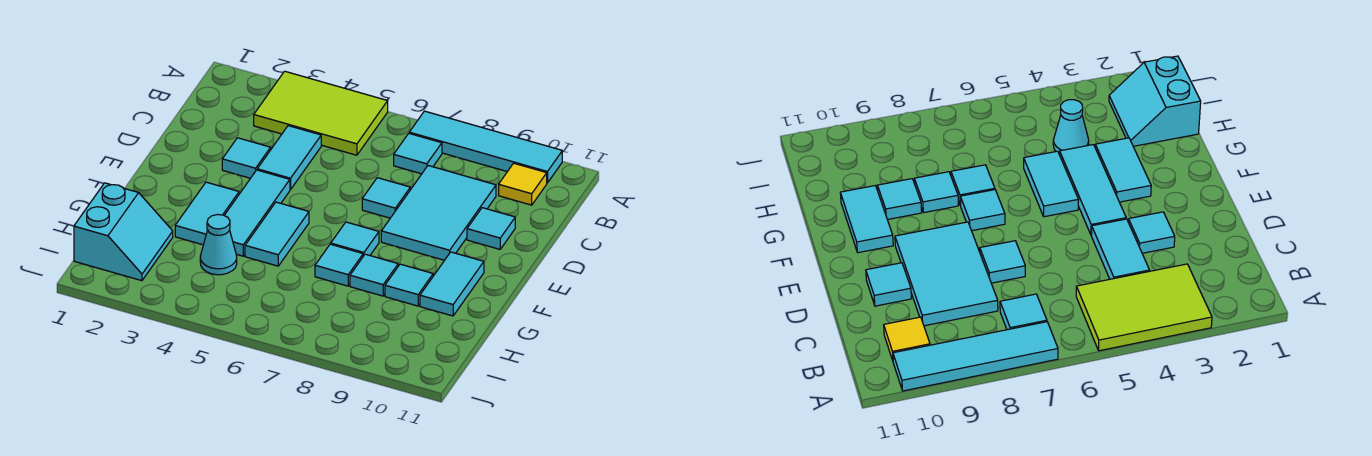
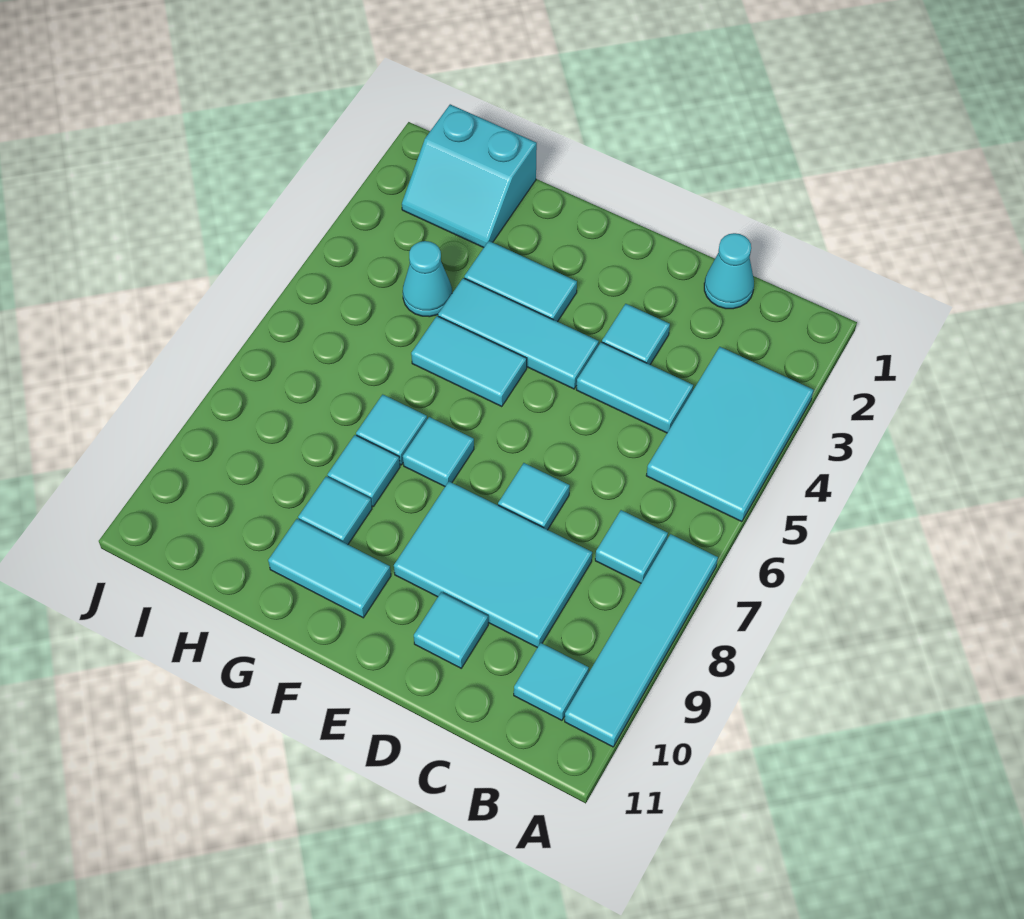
lime 2x3 tile [254,71,388,155] -> cyan 2x3 tile [646,347,813,522]
yellow 1x1 tile [499,163,547,205] -> cyan 1x1 tile [514,643,589,720]
none -> cyan 1x1 cone [704,233,754,309]

